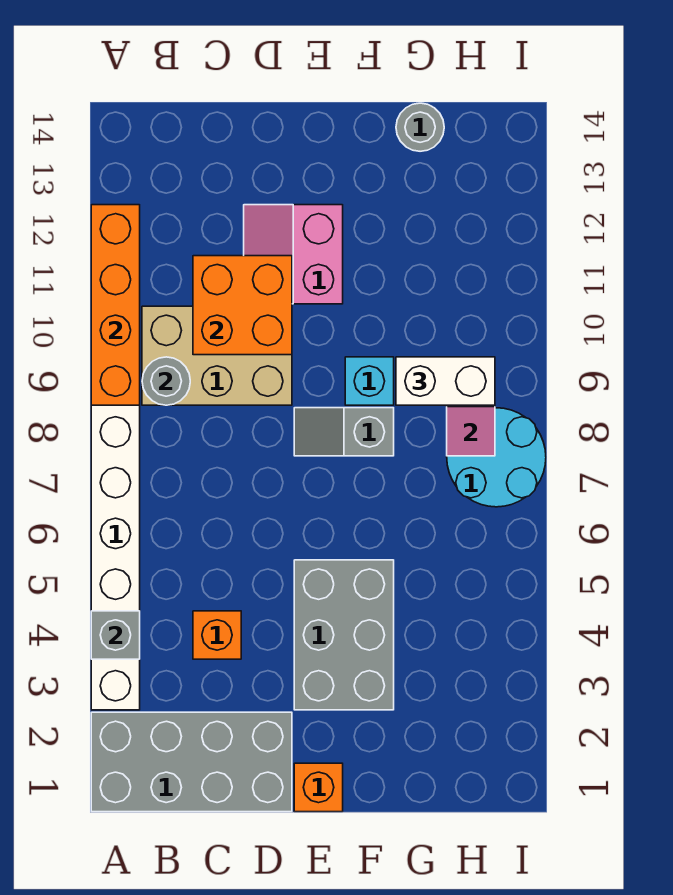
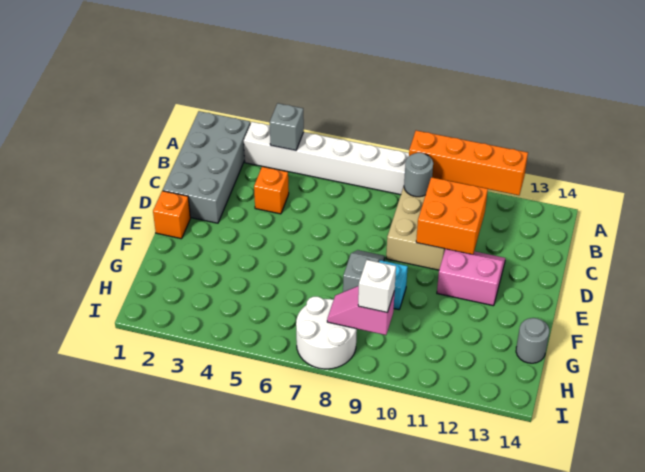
grey 2x3 brick [294,560,394,710] -> none
white 1x2 brick [396,357,495,405] -> white 1x1 brick [358,260,396,313]
cyan 2x2 round brick [447,408,546,507] -> white 2x2 round brick [296,297,357,369]

